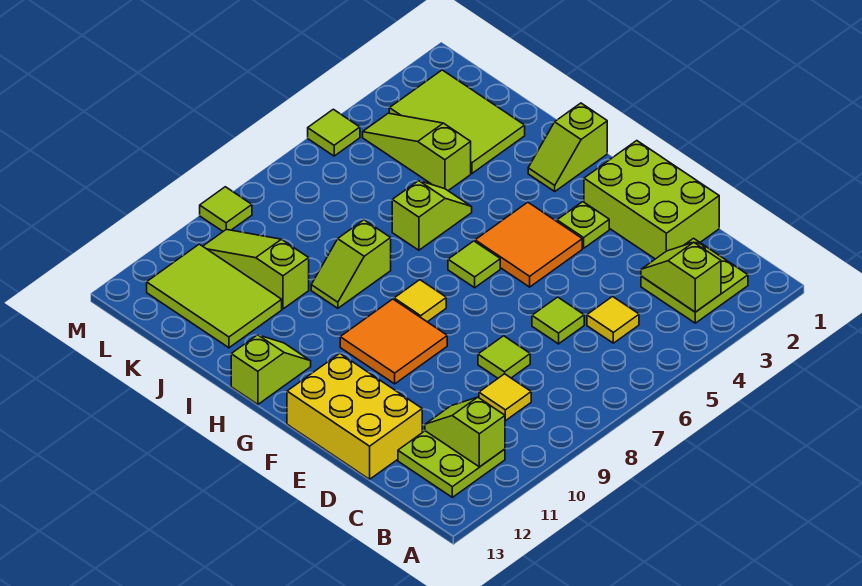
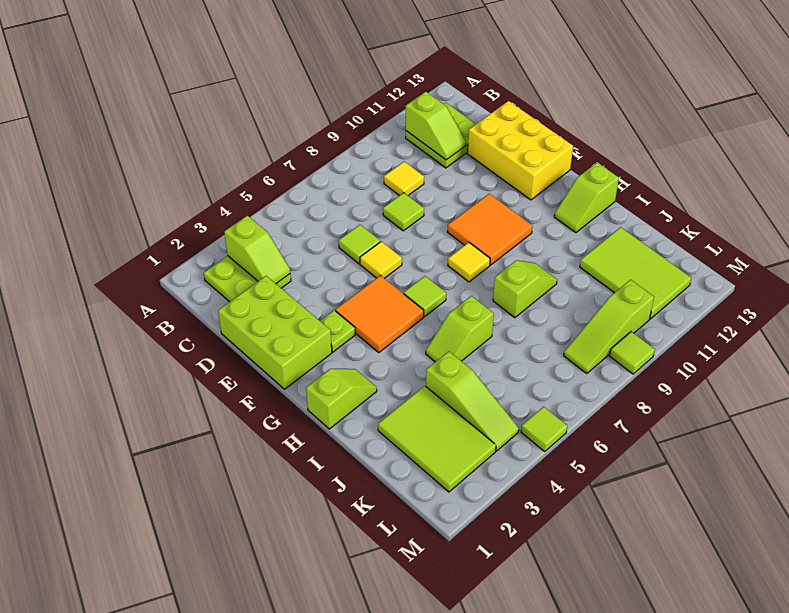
yellow 1x1 tile [587,297,639,343] -> yellow 1x1 tile moved to [360,241,402,278]
lime 1x3 slope [203,229,309,309] -> lime 1x3 slope turned to [564,280,654,374]

